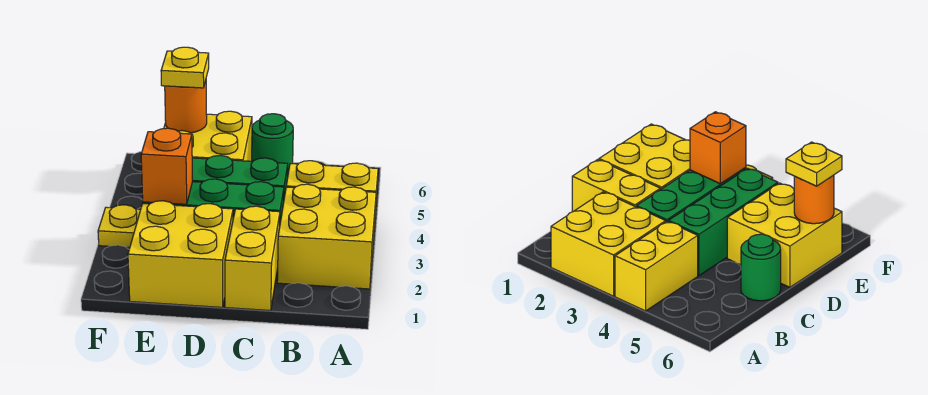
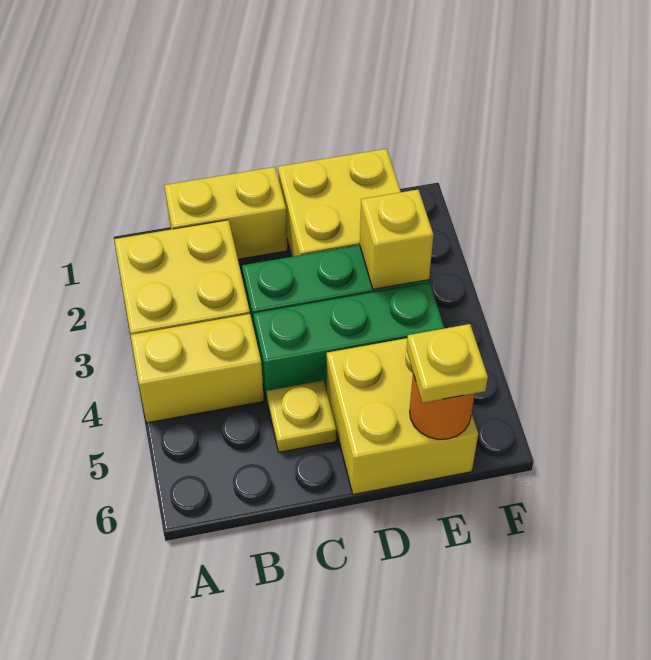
yellow 1x2 brick [225,206,280,311] -> yellow 1x2 brick turned to [164,167,288,259]
green 1x1 round brick [252,114,293,173] -> none
orange 1x1 brick [141,128,193,204] -> yellow 1x1 brick [360,190,433,289]
yellow 1x1 plate [98,205,141,248] -> yellow 1x1 plate moved to [267,381,336,452]

